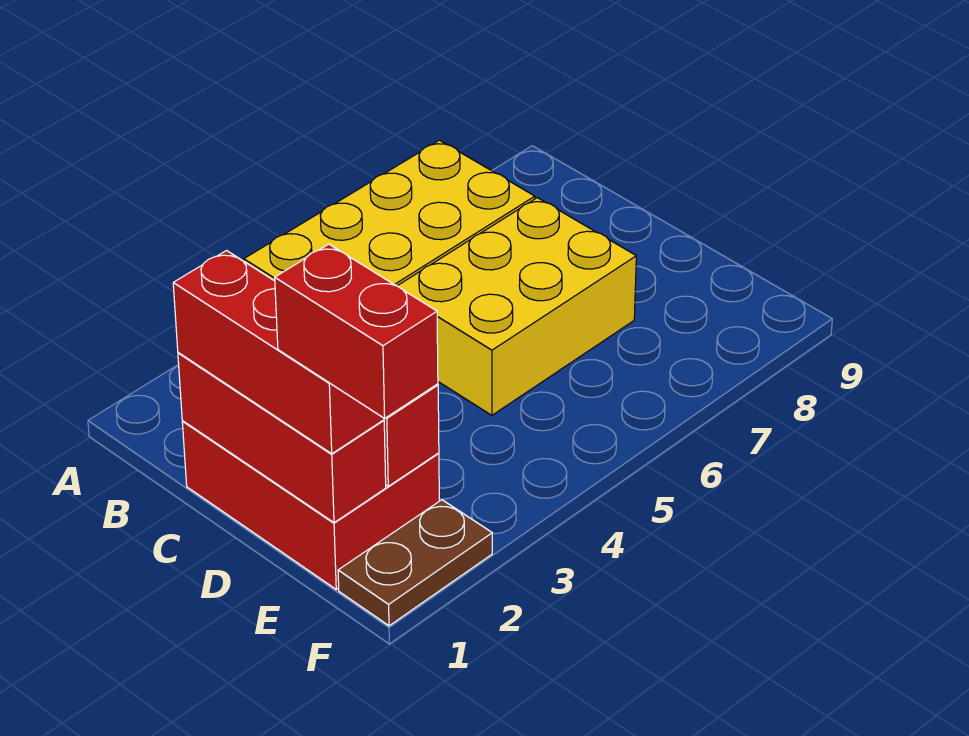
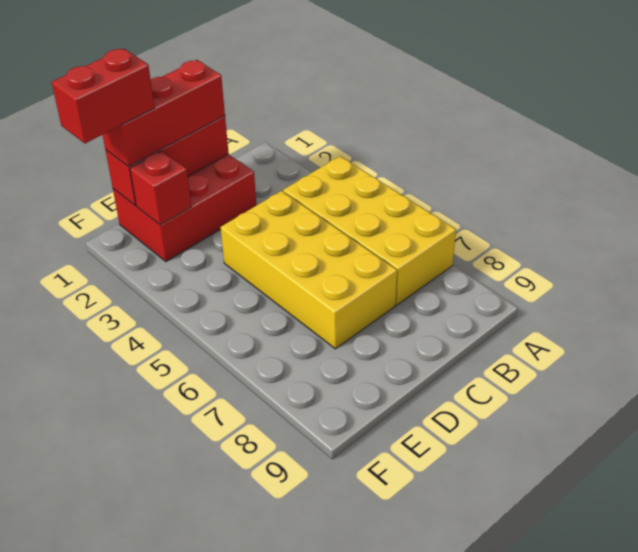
yellow 2x3 brick [398,198,636,415] -> yellow 2x4 brick [220,191,397,349]
brown 1x2 plate [338,500,492,626] -> none

